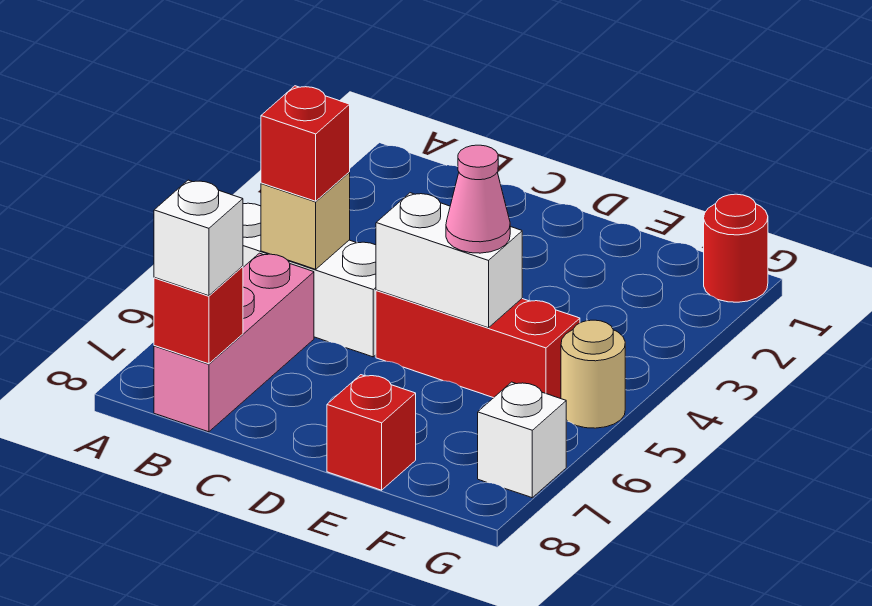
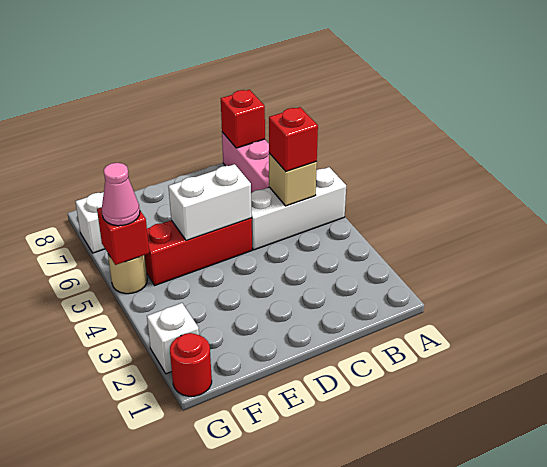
white 1x1 brick [154,180,243,296] -> white 1x1 brick moved to [147,303,199,374]
pink 1x1 cone [446,145,510,253] -> pink 1x1 cone moved to [102,163,140,226]
red 1x1 brick [327,375,416,490] -> red 1x1 brick moved to [97,207,149,265]

